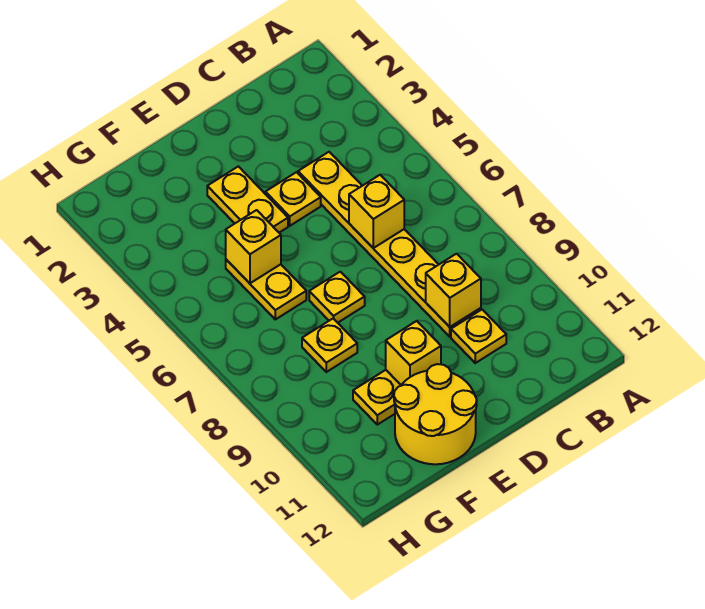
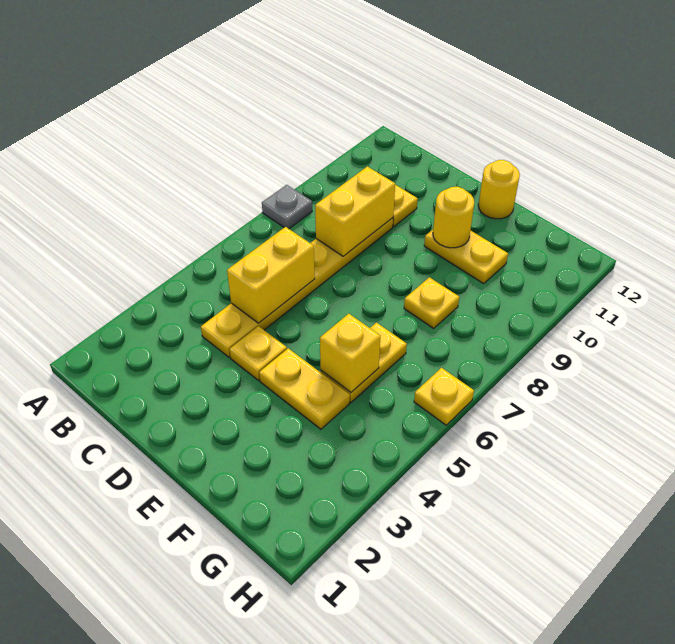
none -> grey 1x1 plate [262,185,312,229]
yellow 1x1 brick [349,175,404,248] -> yellow 1x2 brick [227,227,315,323]
yellow 1x1 brick [426,254,481,327] -> yellow 1x2 brick [315,166,395,256]
yellow 1x2 plate [207,166,288,233] -> yellow 1x2 plate turned to [259,348,350,429]
yellow 1x1 plate [309,272,365,323] -> yellow 1x1 plate moved to [414,368,474,425]
yellow 1x1 brick [386,321,441,385] -> yellow 1x1 round brick [433,187,474,248]
yellow 2x2 round brick [394,364,477,464] -> yellow 1x1 round brick [478,160,520,219]

